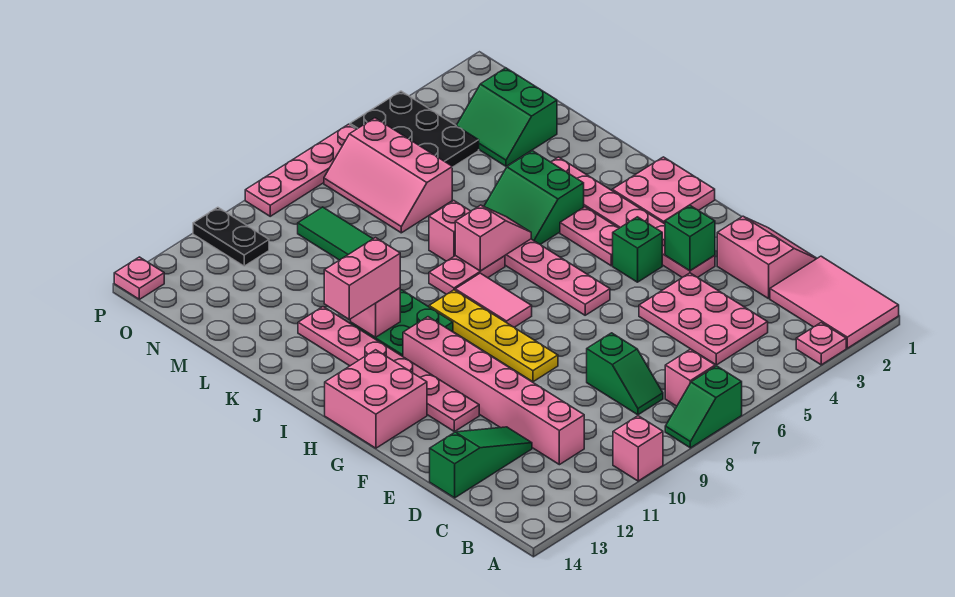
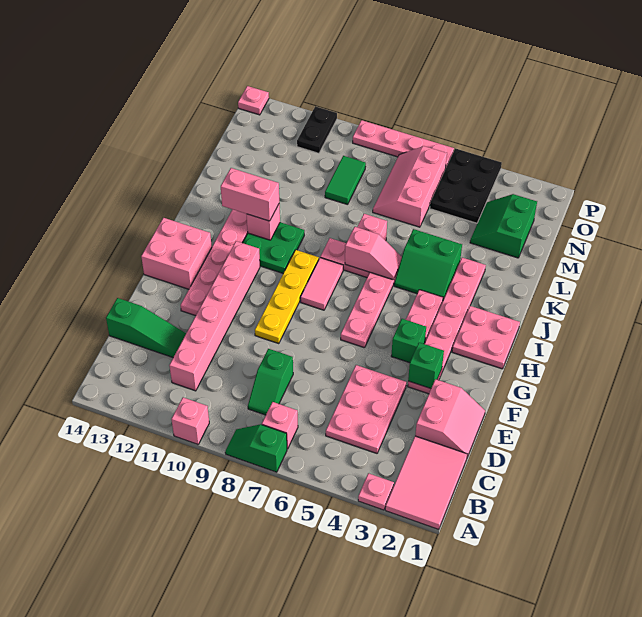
green 2x2 slope [484,151,584,244] -> green 2x2 slope turned to [394,229,462,300]

